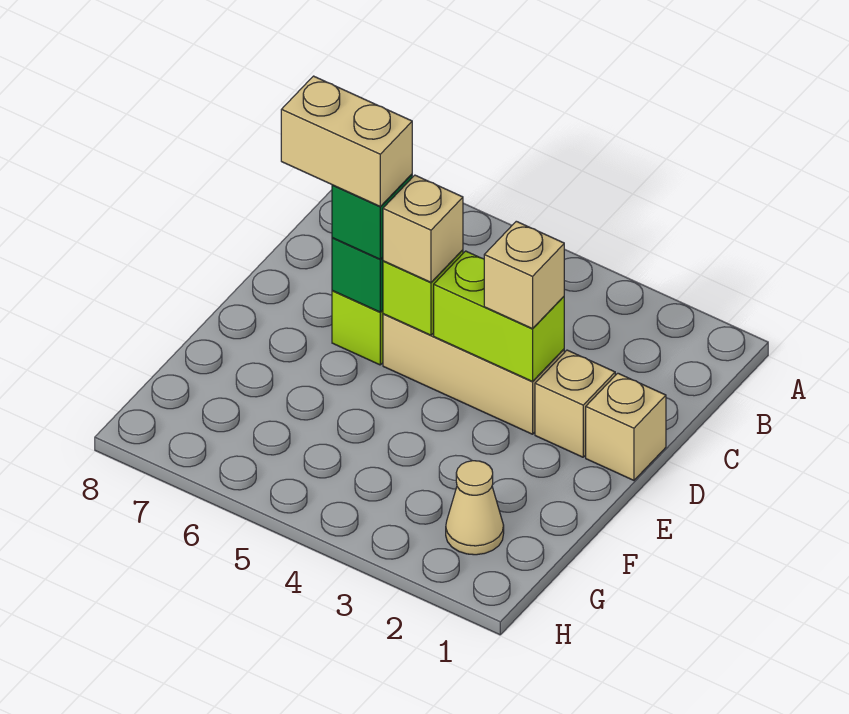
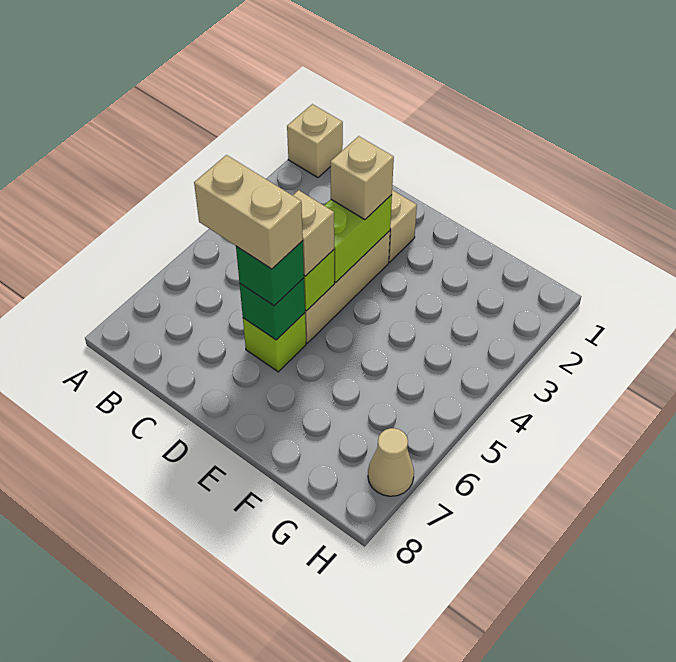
tan 1x1 brick [586,373,666,480] -> tan 1x1 brick moved to [287,104,343,178]
tan 1x2 brick [281,76,412,207] -> tan 1x2 brick turned to [194,155,303,269]
tan 1x1 cone [446,461,504,555] -> tan 1x1 cone moved to [368,428,414,496]

